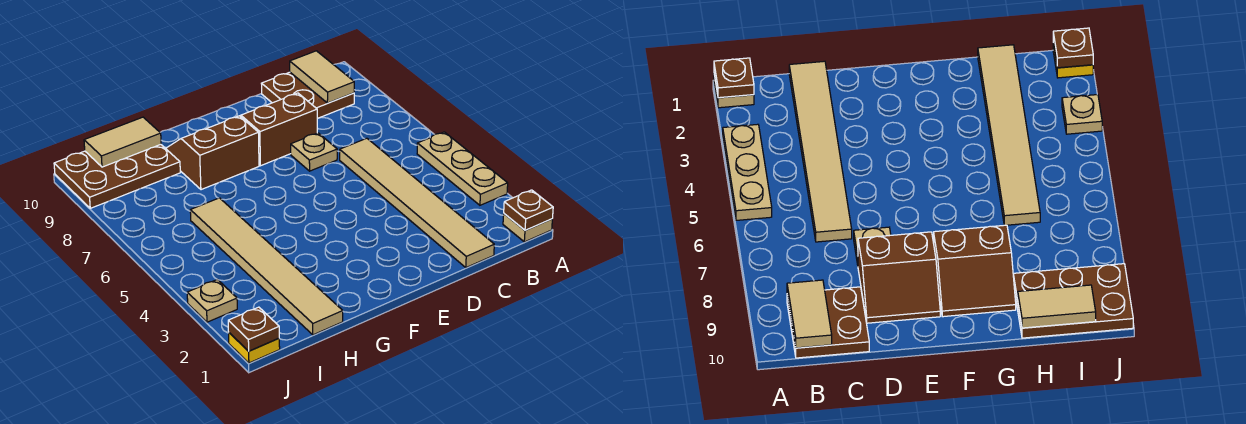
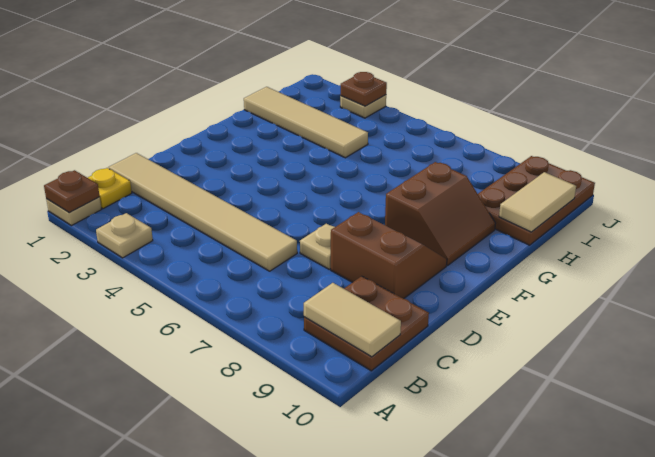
tan 1x3 plate [417,132,508,205] -> tan 1x1 plate [96,213,153,258]
brown 2x2 slope [240,93,317,166] -> brown 2x2 slope turned to [331,212,447,299]
tan 1x6 tile [190,198,343,335] -> tan 1x4 tile [244,87,368,158]
yellow 1x1 plate [229,333,280,363] -> yellow 1x1 plate moved to [88,168,132,209]
brown 1x1 plate [228,307,279,351] -> brown 1x1 plate moved to [340,72,387,106]

